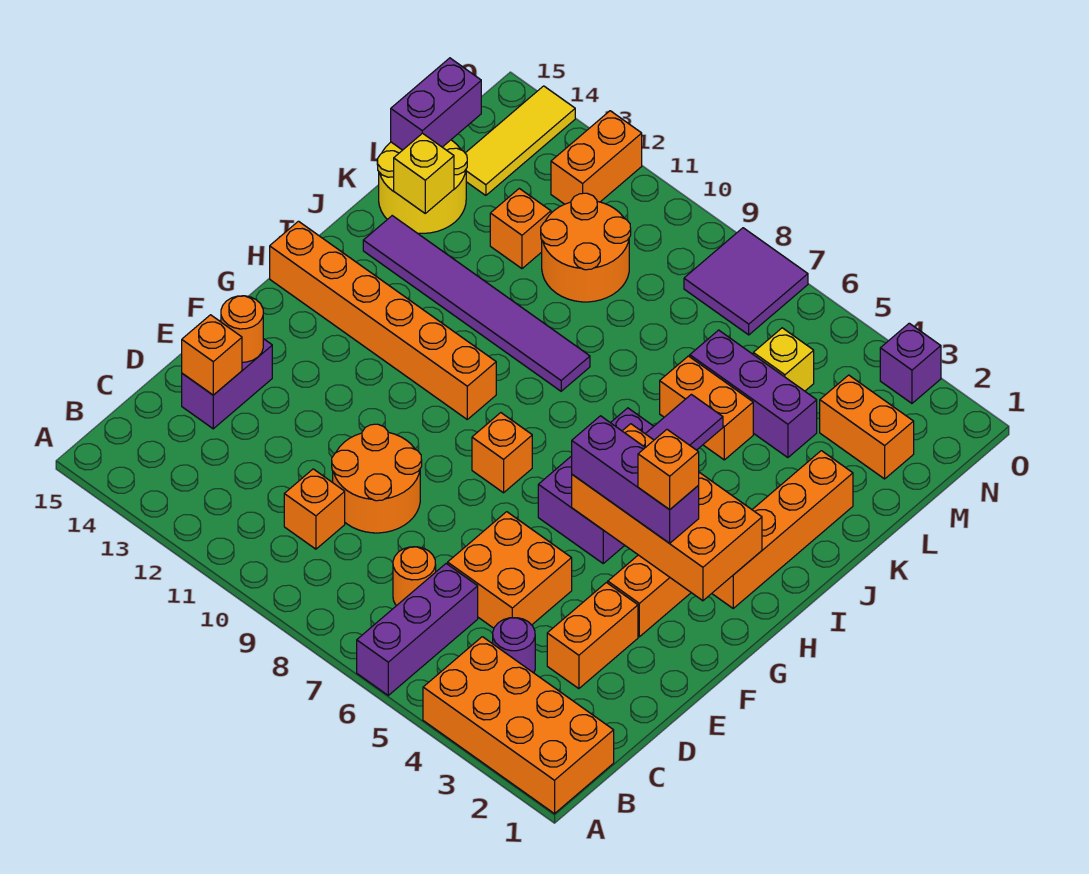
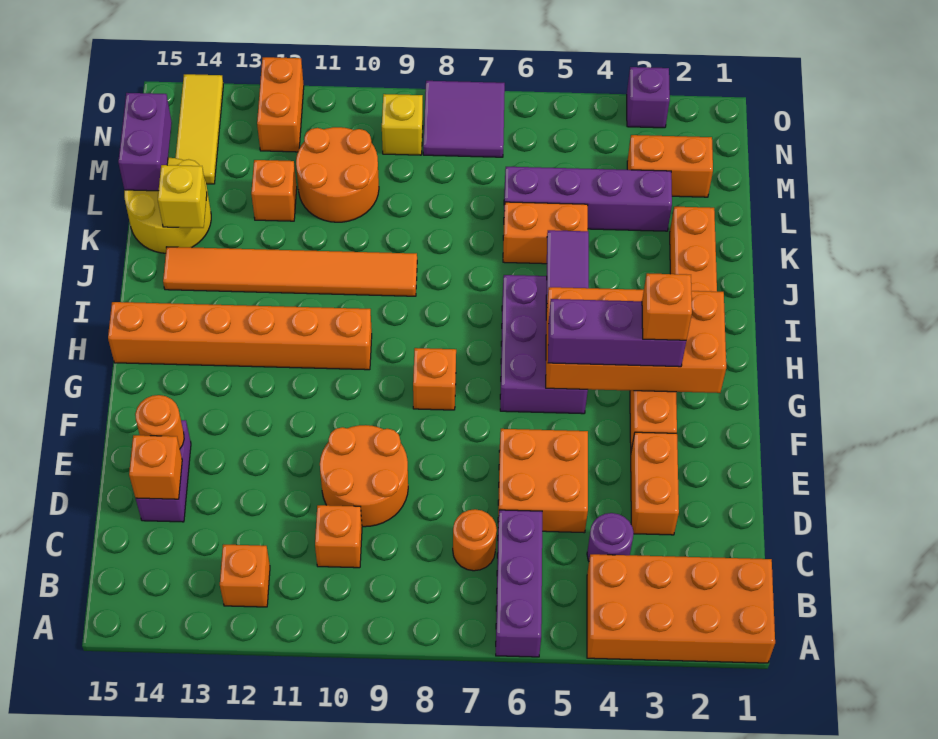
none -> orange 1x1 brick [220,545,270,607]
purple 1x6 tile [363,216,590,391] -> orange 1x6 tile [163,247,417,296]
purple 1x3 brick [690,330,817,458] -> purple 1x4 brick [504,167,672,231]
yellow 1x1 brick [753,328,814,391] -> yellow 1x1 brick moved to [382,94,423,155]

